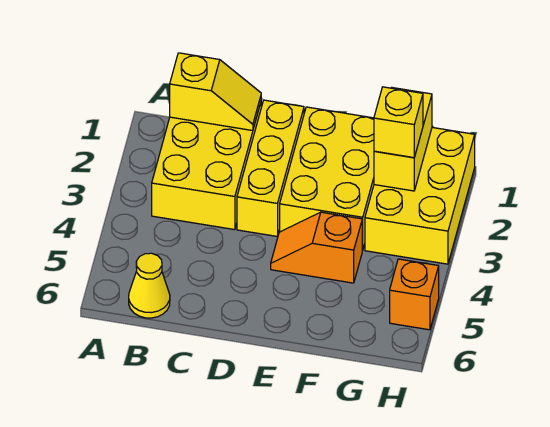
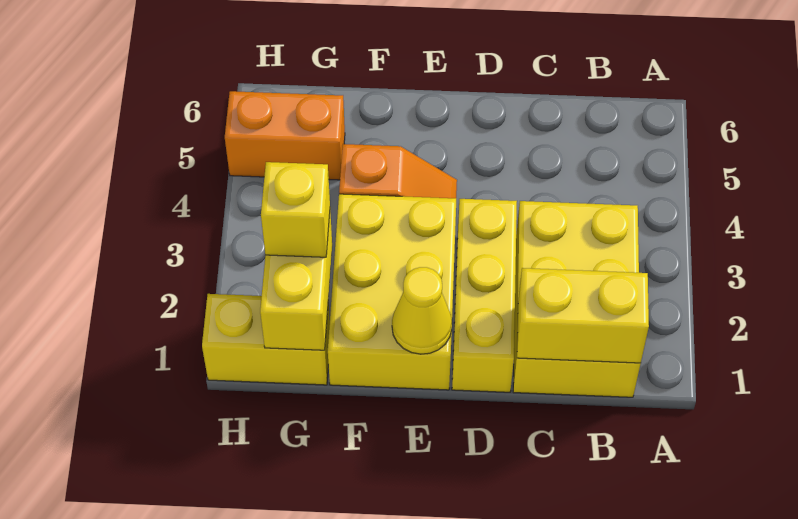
yellow 1x2 slope [170,53,261,131] -> yellow 1x2 brick [517,268,649,363]
yellow 1x1 cone [129,253,170,318] -> yellow 1x1 cone moved to [392,267,452,354]
yellow 2x3 brick [365,127,475,264] -> yellow 1x2 brick [202,294,330,385]
orange 1x1 brick [390,259,439,330] -> orange 1x2 brick [225,91,345,180]

